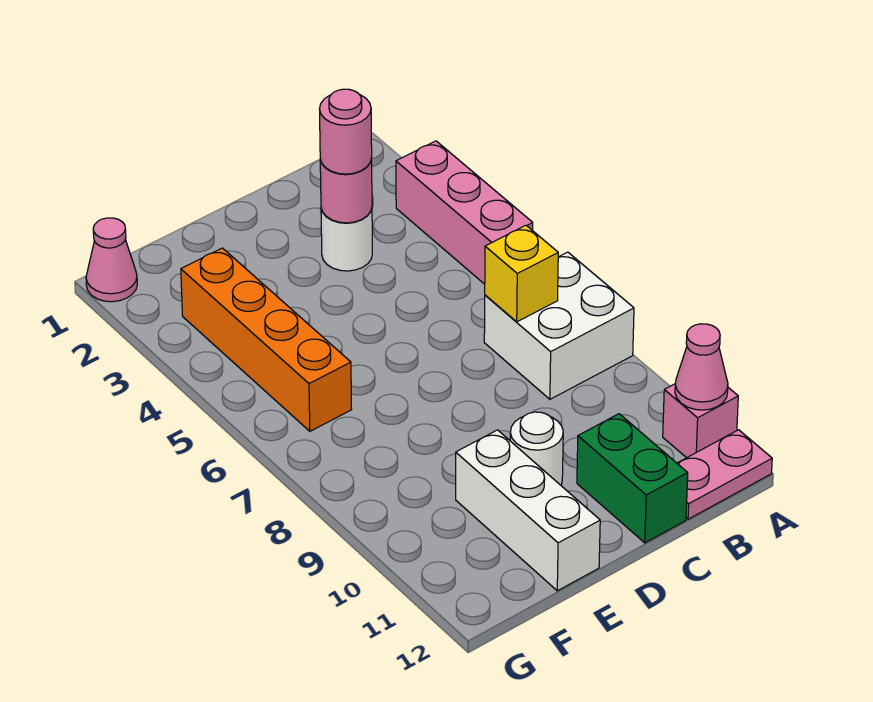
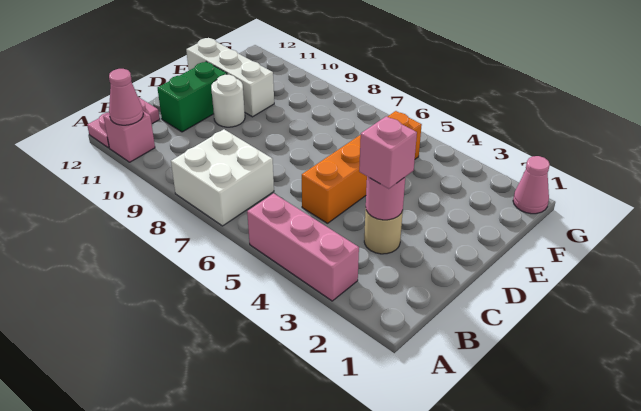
yellow 1x1 brick [485,225,558,322] -> none
white 1x1 round brick [321,208,372,271] -> tan 1x1 round brick [364,210,403,254]
pink 1x1 round brick [320,89,372,174] -> pink 1x1 brick [359,116,417,189]
green 1x2 brick [577,414,688,543] -> green 1x2 brick turned to [158,62,227,132]
orange 1x4 brick [181,248,352,431] -> orange 1x4 brick turned to [302,111,422,223]

